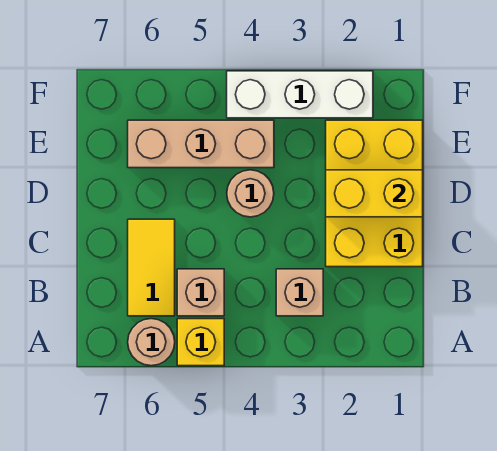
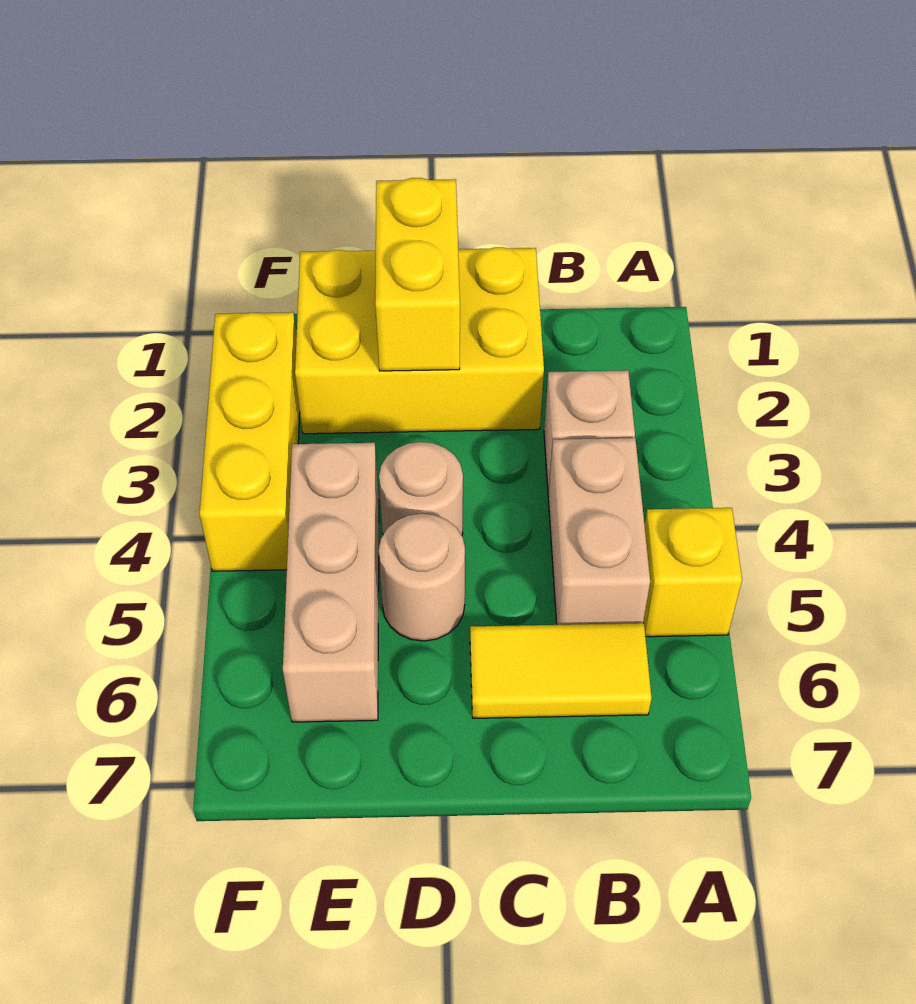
tan 1x1 round brick [128,319,175,366] -> tan 1x1 round brick moved to [379,514,465,641]
tan 1x1 brick [177,269,224,316] -> tan 1x2 brick [548,438,650,625]
white 1x3 brick [227,71,373,118] -> yellow 1x3 brick [200,312,300,571]

